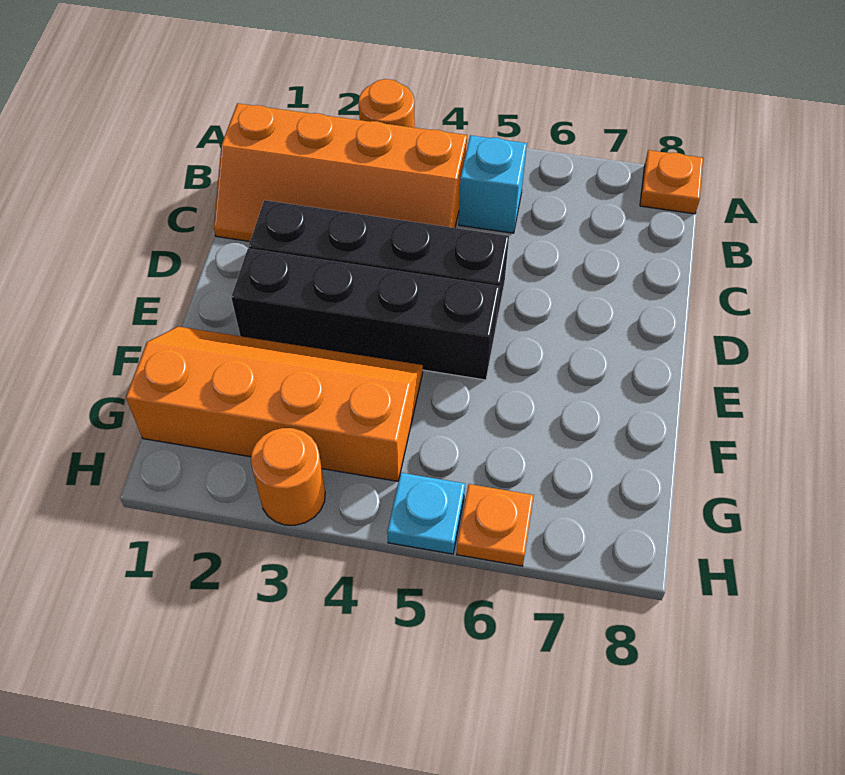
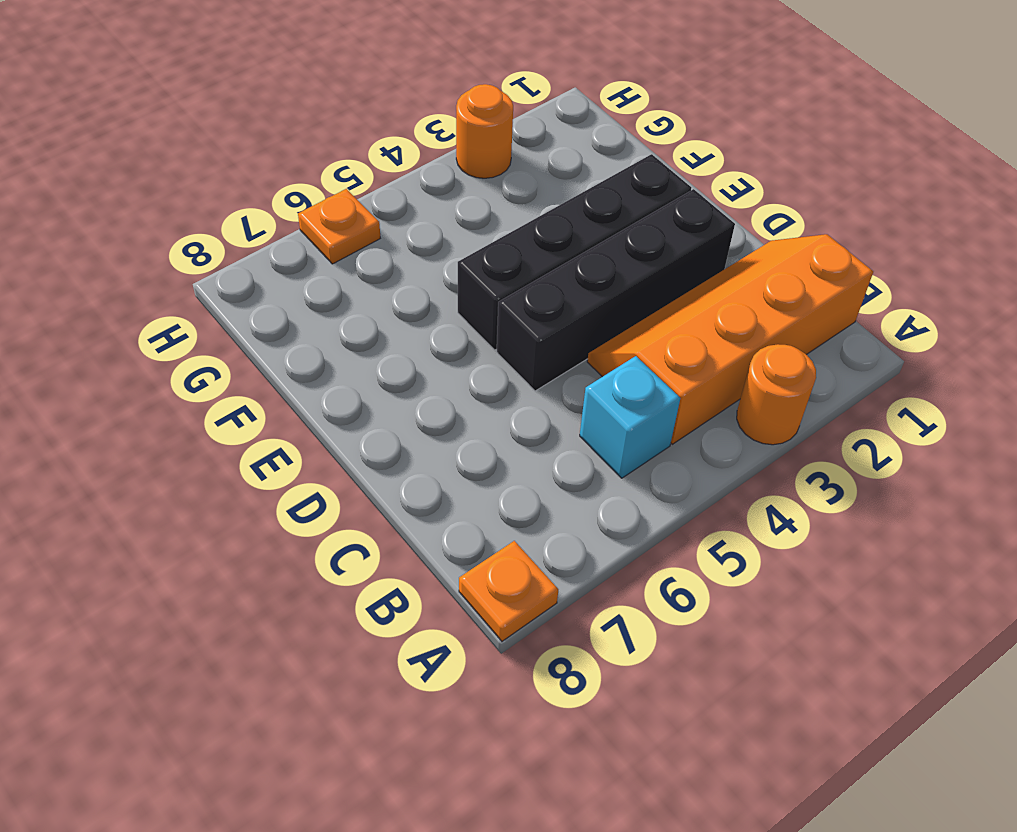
orange 2x4 slope [126,327,423,481] -> none
cyan 1x1 plate [387,473,465,554] -> none

